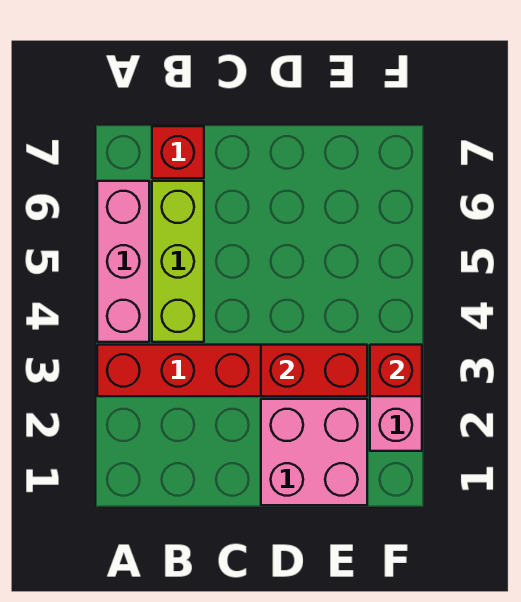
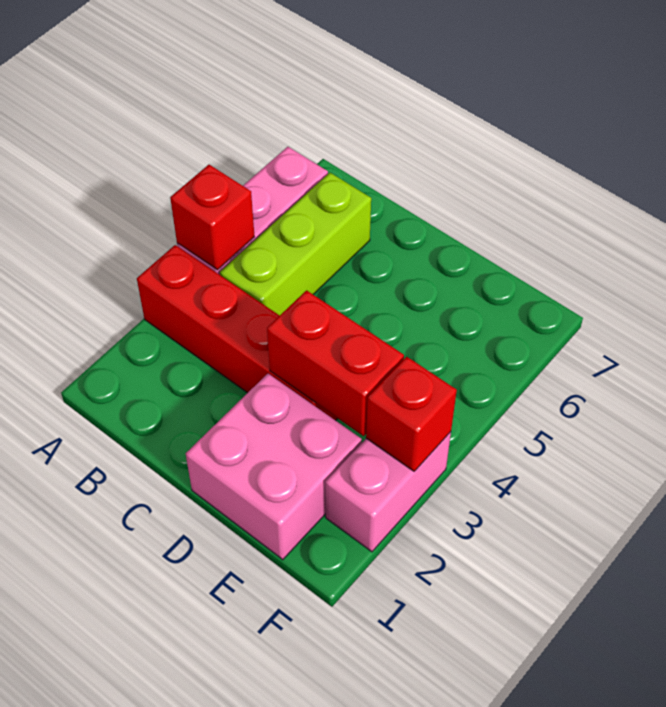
red 1x1 brick [152,126,204,178] -> red 1x1 brick moved to [170,165,254,270]

